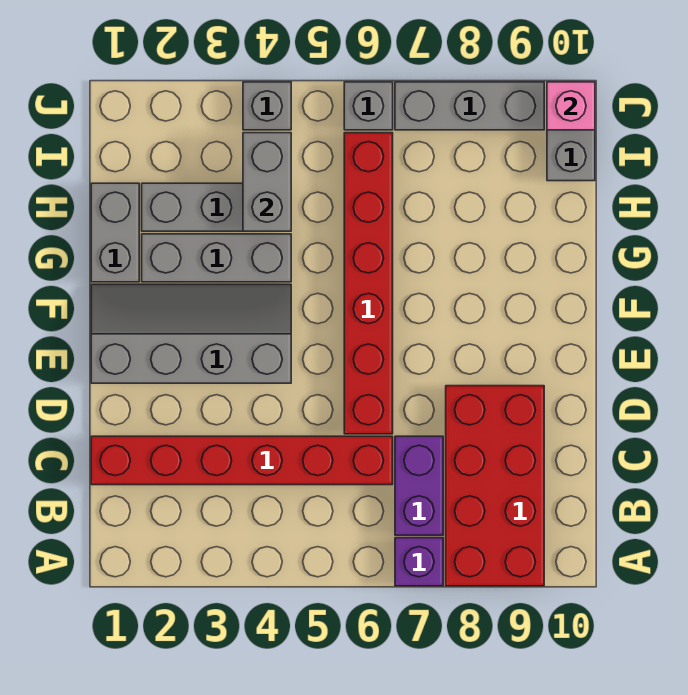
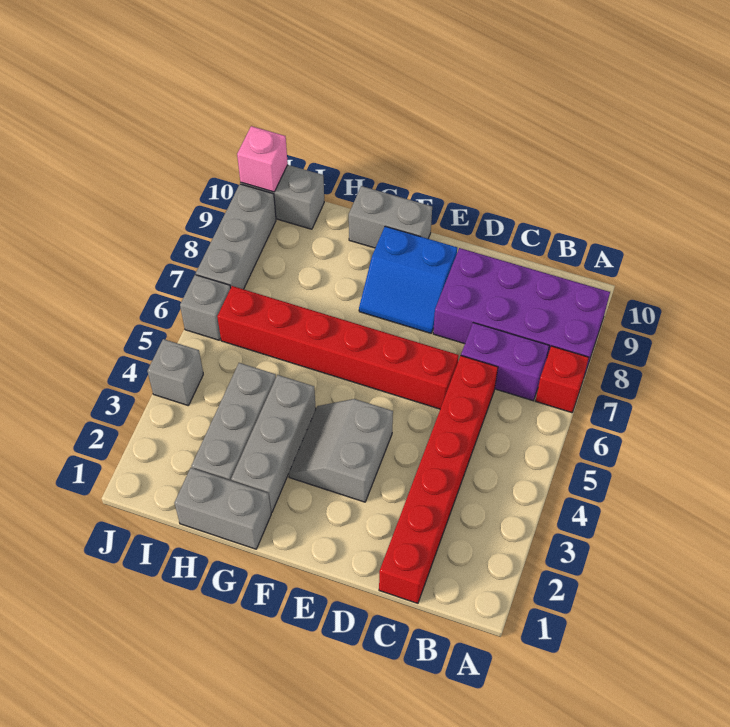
purple 1x1 brick [395,538,443,586] -> red 1x1 brick [536,346,589,413]
red 2x4 brick [446,386,544,586] -> purple 2x4 brick [433,248,610,376]
grey 2x4 slope [91,284,291,383] -> grey 2x2 slope [289,399,393,502]
none -> blue 2x2 slope [359,226,457,333]
grey 1x2 brick [243,133,291,231] -> grey 1x2 brick moved to [349,186,432,248]

